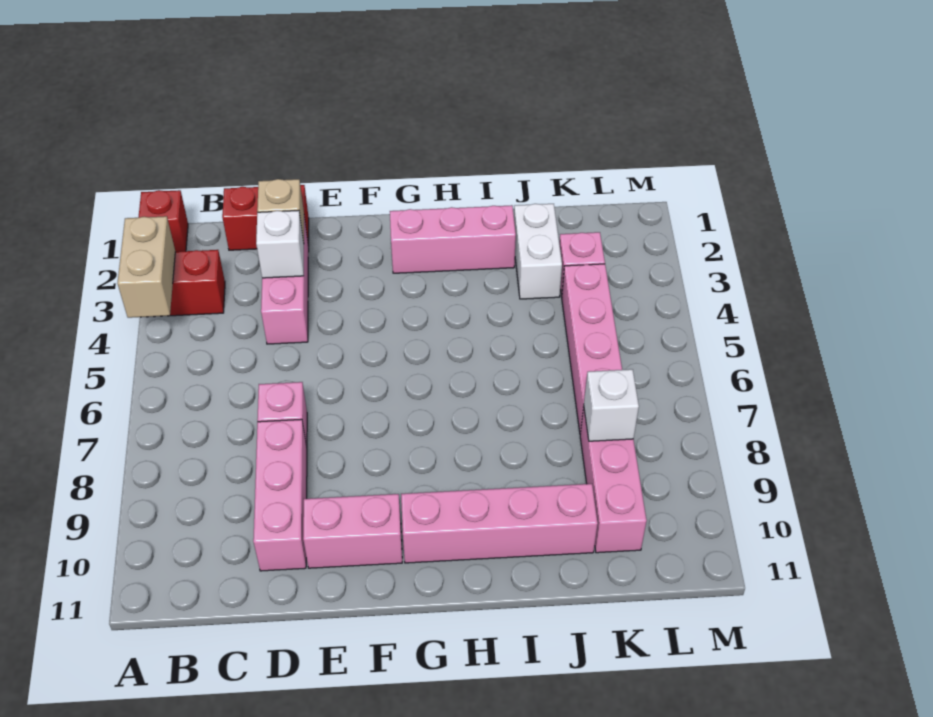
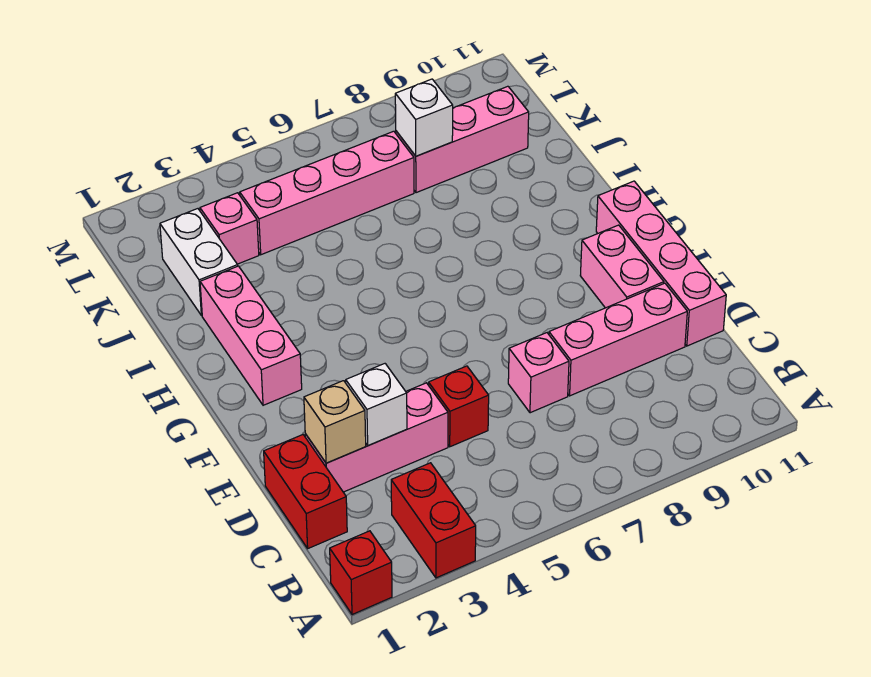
tan 1x2 brick [118,216,175,318] -> none
none -> red 1x1 brick [429,366,489,447]
pink 1x4 brick [401,484,598,563] -> pink 1x4 brick moved to [596,181,726,346]
white 1x2 brick [514,204,562,299] -> white 1x2 brick turned to [160,209,238,316]

